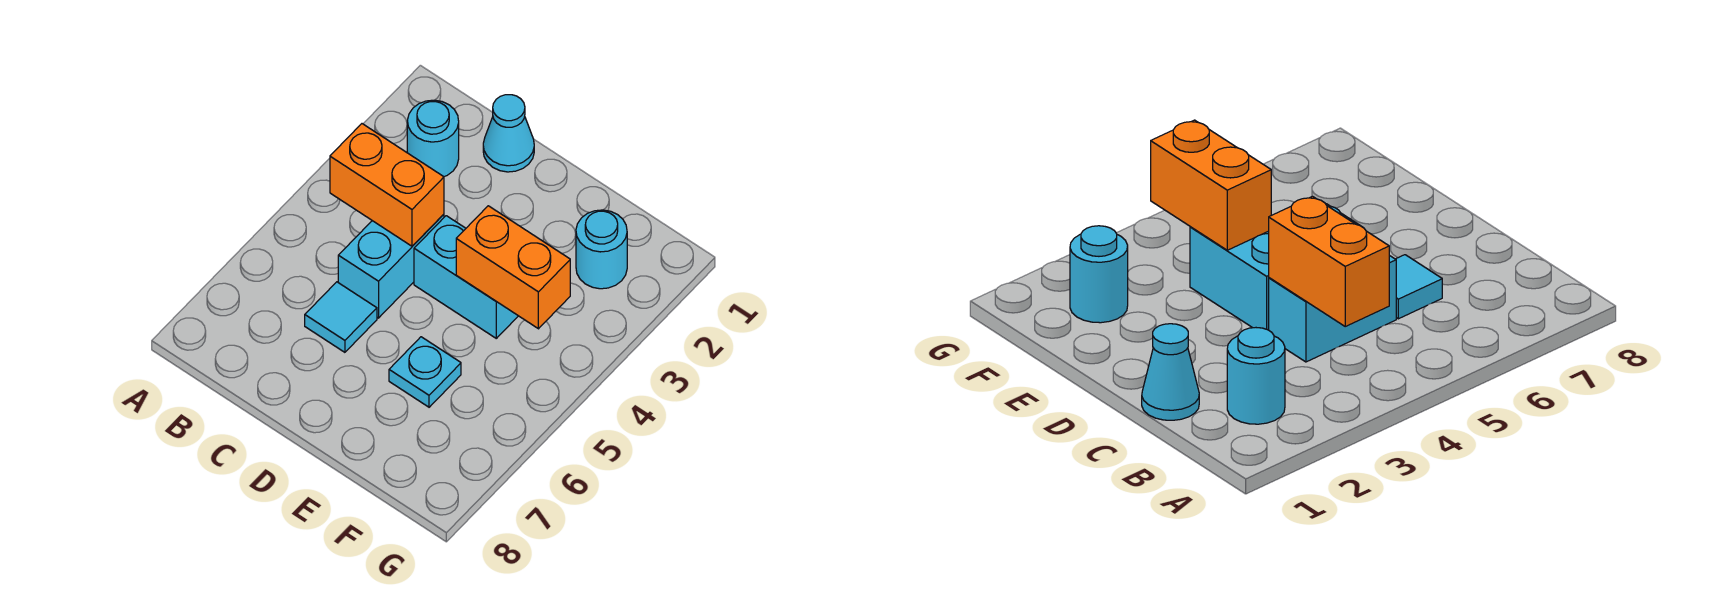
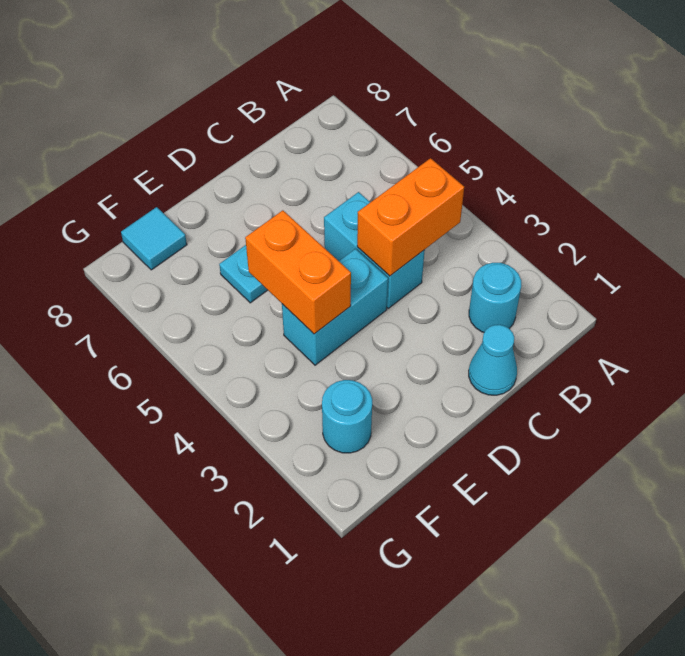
cyan 1x1 tile [305,282,377,352] -> cyan 1x1 tile moved to [121,207,187,270]
orange 1x2 brick [456,206,570,329] -> orange 1x2 brick turned to [245,210,351,334]

